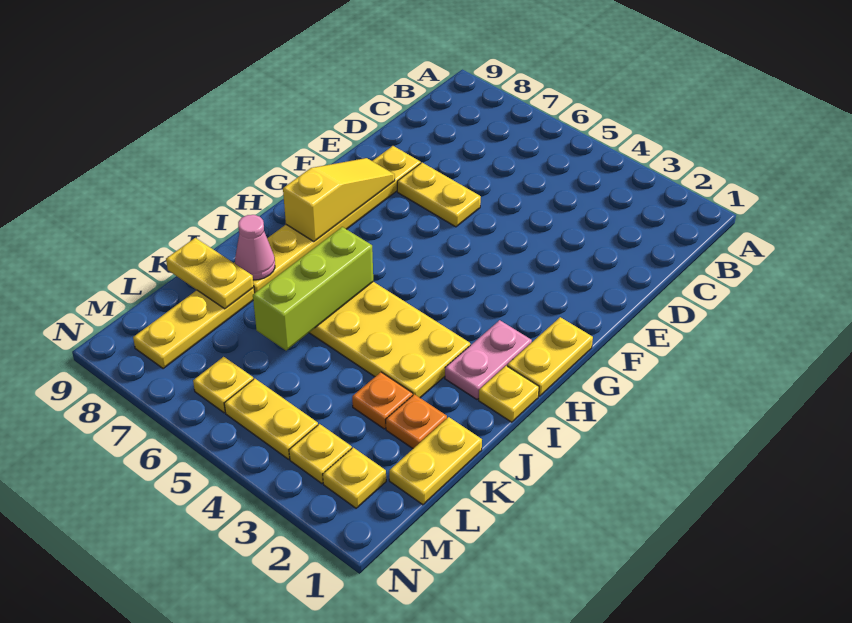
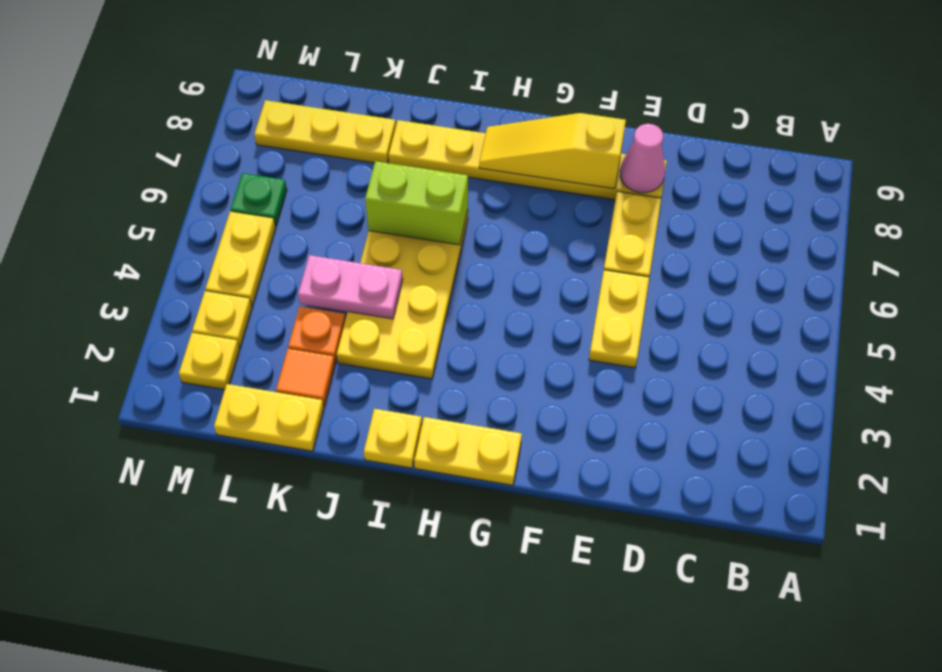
yellow 1x3 slope [283,158,395,241] -> yellow 1x3 slope turned to [479,113,626,189]
pink 1x2 plate [445,320,532,399] -> pink 1x2 plate moved to [298,255,403,319]
lime 1x3 brick [253,227,373,351] -> lime 1x2 brick [365,161,468,245]
pink 1x1 cone [235,215,275,280] -> pink 1x1 cone moved to [620,124,665,193]
orange 1x1 plate [386,394,447,448] -> orange 1x1 tile [276,349,335,406]
yellow 1x2 plate [166,238,254,309] -> yellow 1x2 plate moved to [589,270,649,368]
yellow 1x1 plate [193,357,253,413] -> green 1x1 plate [231,173,287,226]

